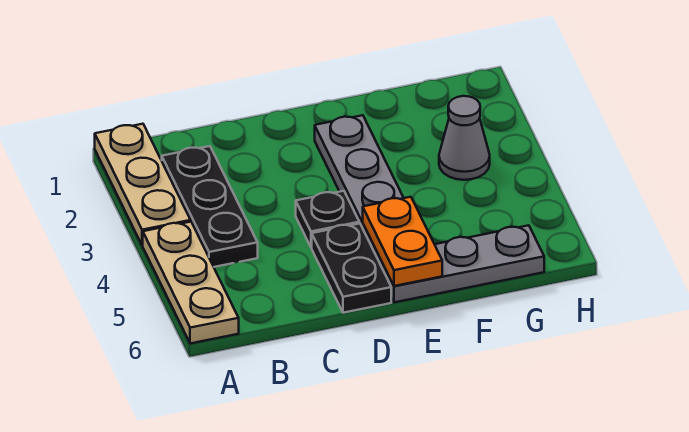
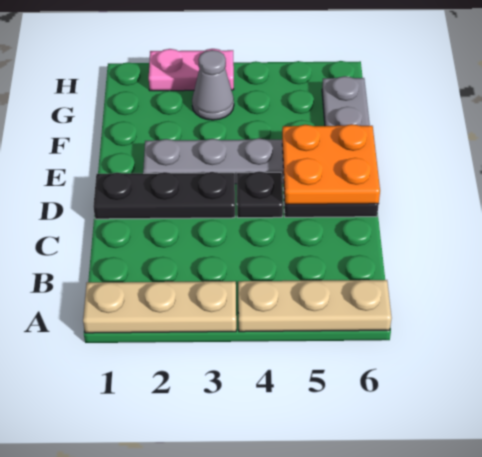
black 1x3 plate [162,146,258,267] -> black 1x3 plate moved to [93,172,235,219]
orange 1x2 plate [363,197,442,286] -> orange 2x2 plate [282,124,380,205]
none -> pink 1x2 plate [149,49,234,91]

